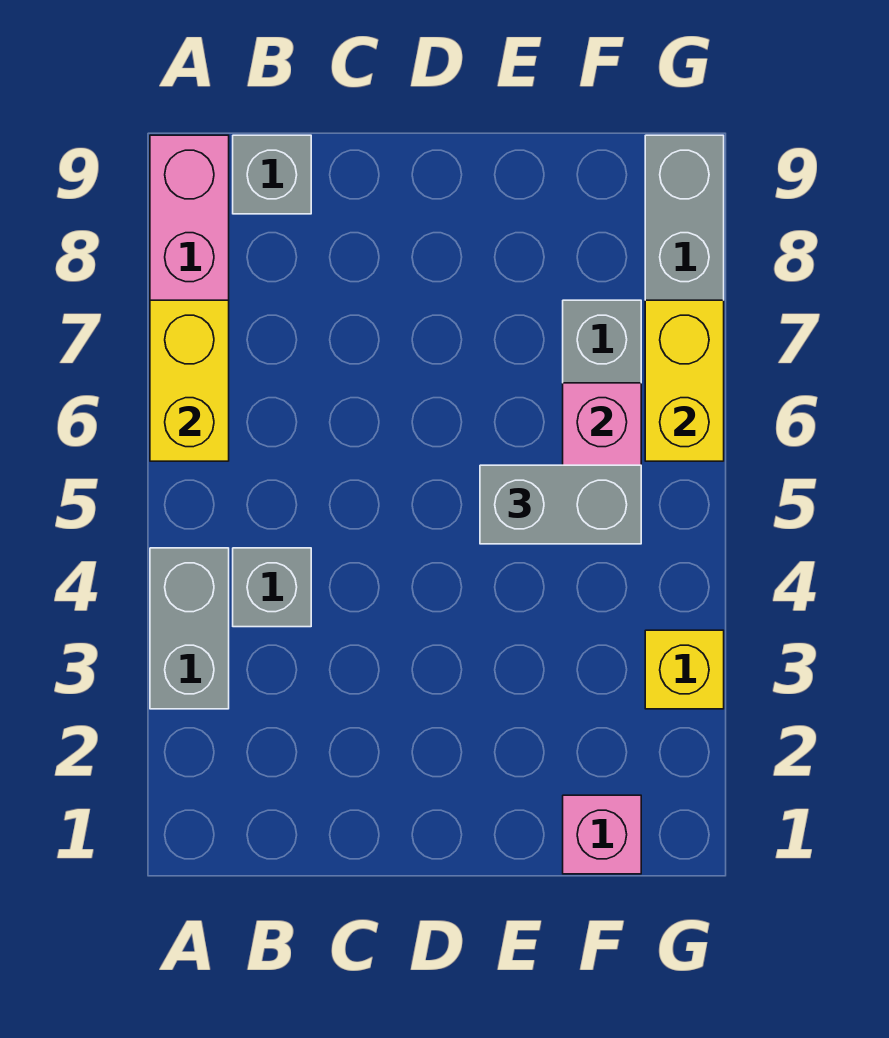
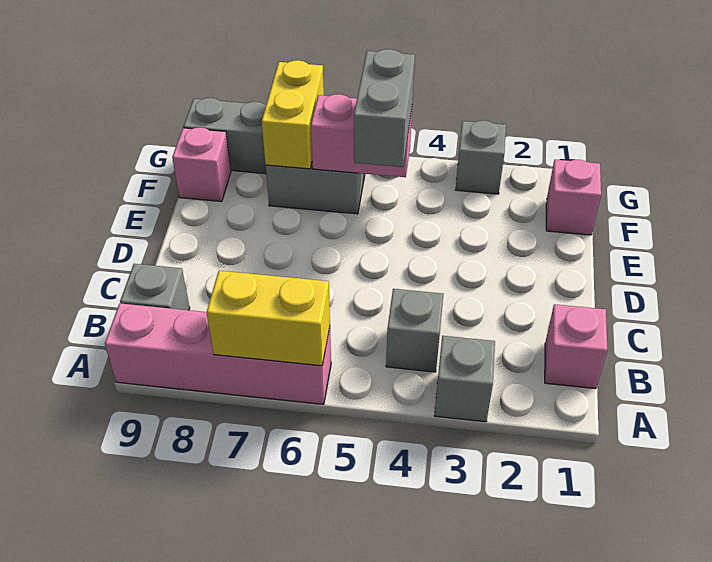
grey 1x2 brick [150,548,229,709] -> grey 1x1 brick [434,336,495,422]
none -> pink 1x1 brick [545,304,607,389]
none -> pink 1x1 brick [172,128,231,202]
yellow 1x1 brick [645,630,724,709] -> grey 1x1 brick [456,120,506,194]
yellow 1x2 brick [645,300,724,461] -> yellow 1x2 brick turned to [262,60,324,169]

